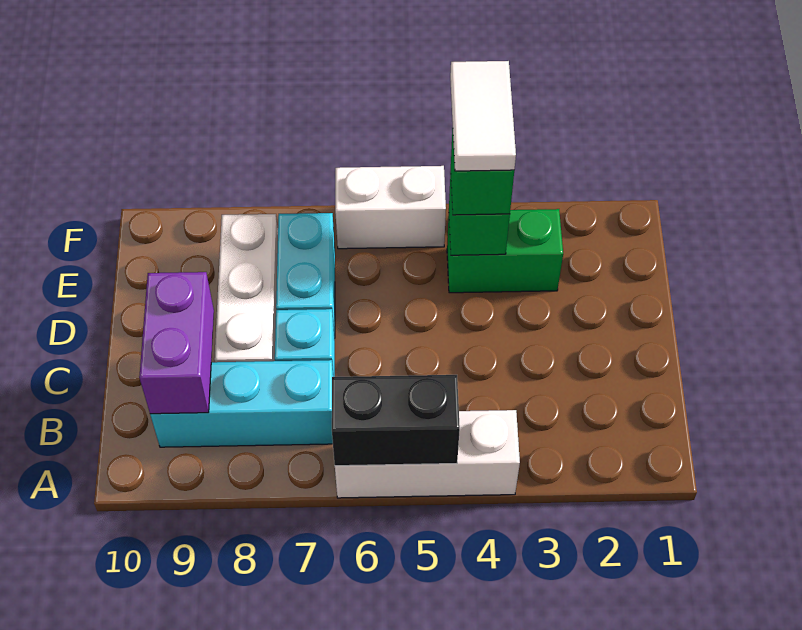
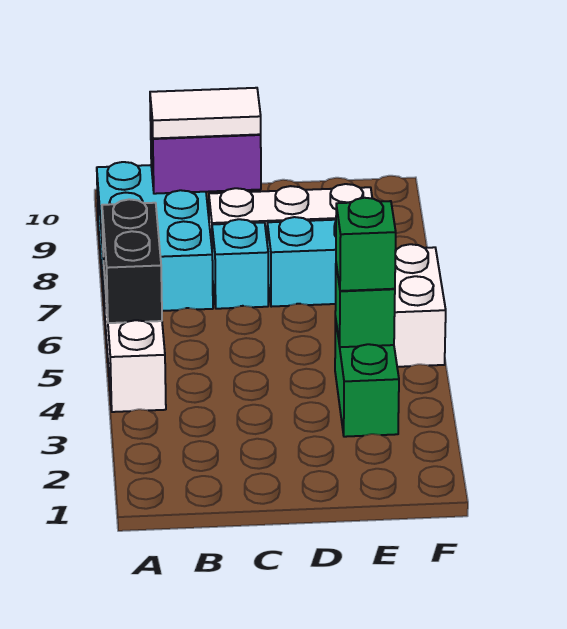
cyan 1x3 brick [150,360,333,447] -> cyan 2x3 brick [97,162,213,311]
white 1x2 tile [450,61,516,171] -> white 1x2 tile moved to [150,88,261,138]

